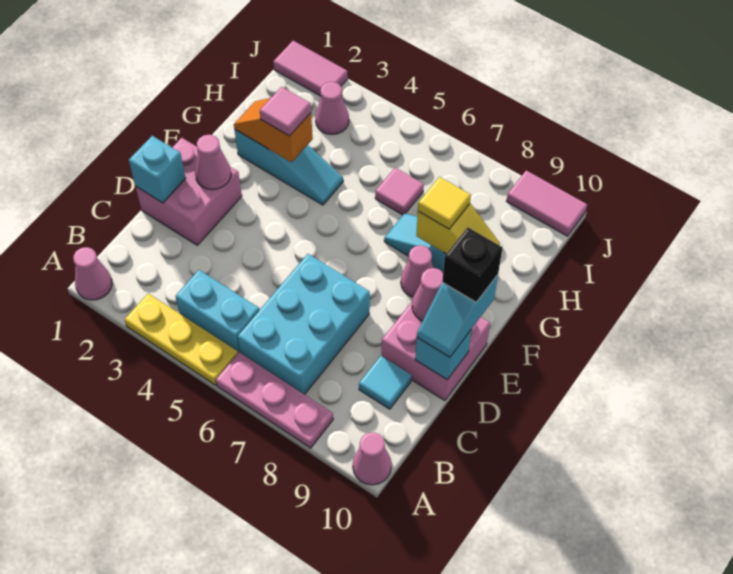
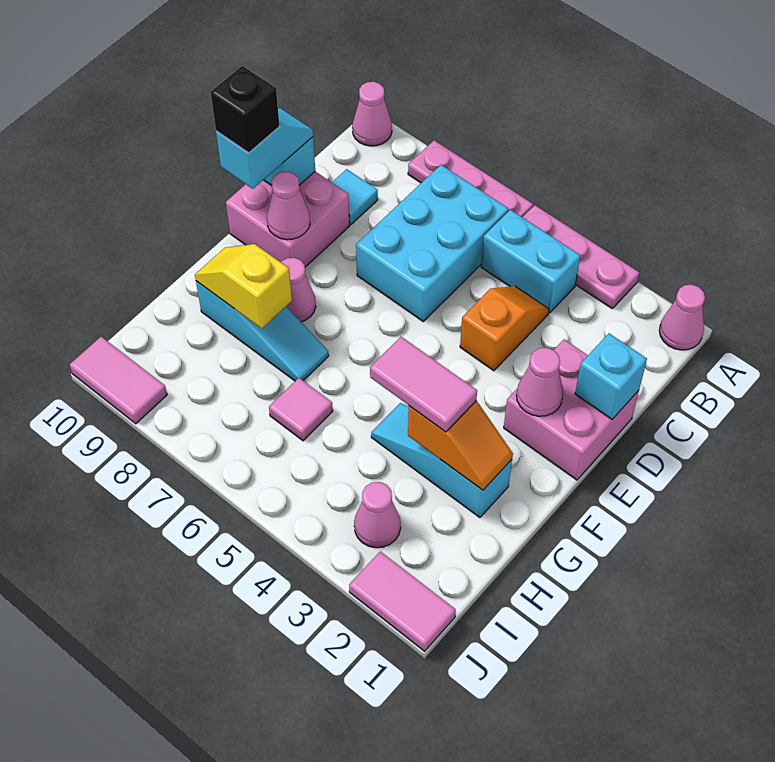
yellow 1x3 plate [125,294,238,385] -> pink 1x3 plate [522,205,639,308]
none -> orange 1x2 slope [460,286,549,371]
pink 1x1 tile [260,87,311,136] -> pink 1x2 tile [370,337,477,432]
yellow 1x1 tile [418,177,471,229] -> none

